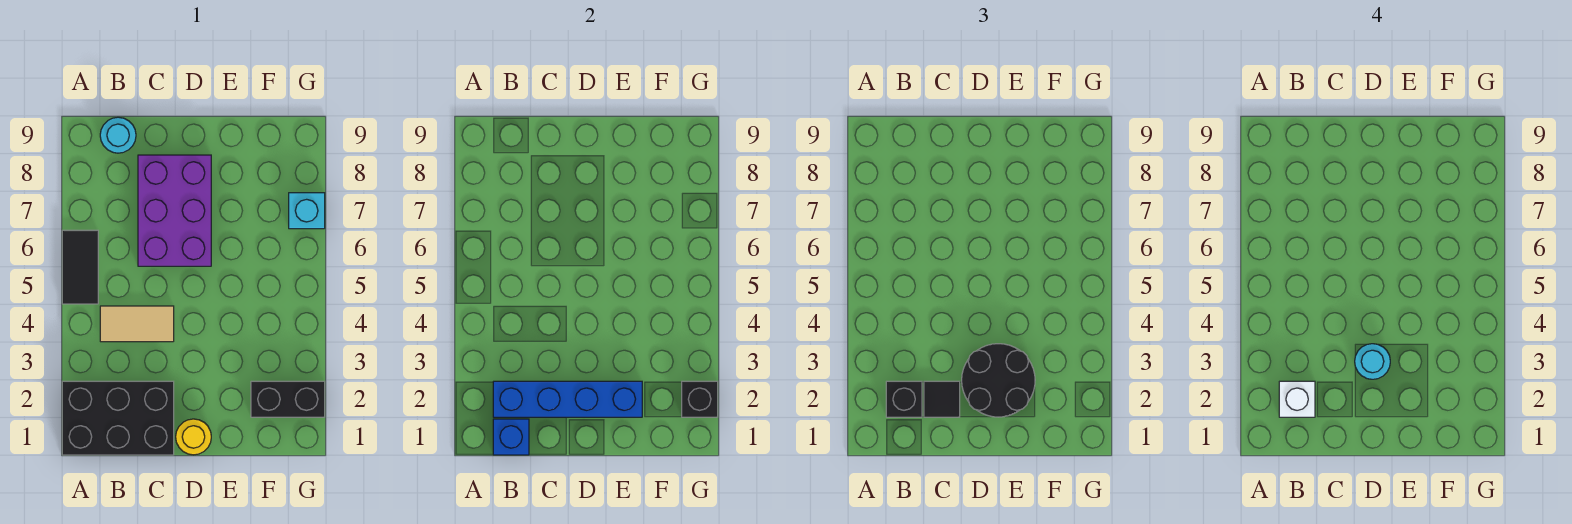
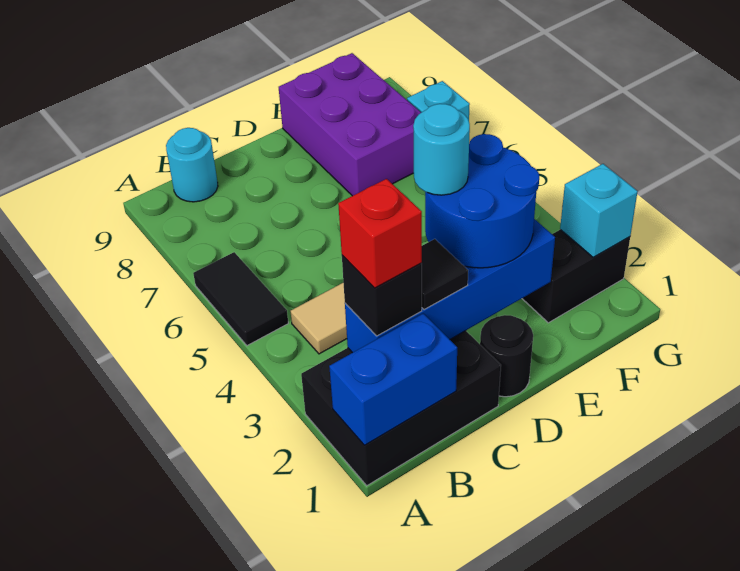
blue 1x1 brick [493,419,529,455] -> blue 1x2 brick [329,313,457,445]
white 1x1 brick [1279,381,1315,417] -> red 1x1 brick [338,179,422,288]
purple 2x3 brick [138,155,211,266] -> purple 2x3 brick moved to [279,53,421,196]
yellow 1x1 round brick [176,419,211,455] -> black 1x1 round brick [480,315,533,397]
black 2x2 round brick [962,344,1035,417] -> blue 2x2 round brick [425,134,539,268]
black 1x1 brick [682,381,718,417] -> cyan 1x1 brick [560,164,638,257]

